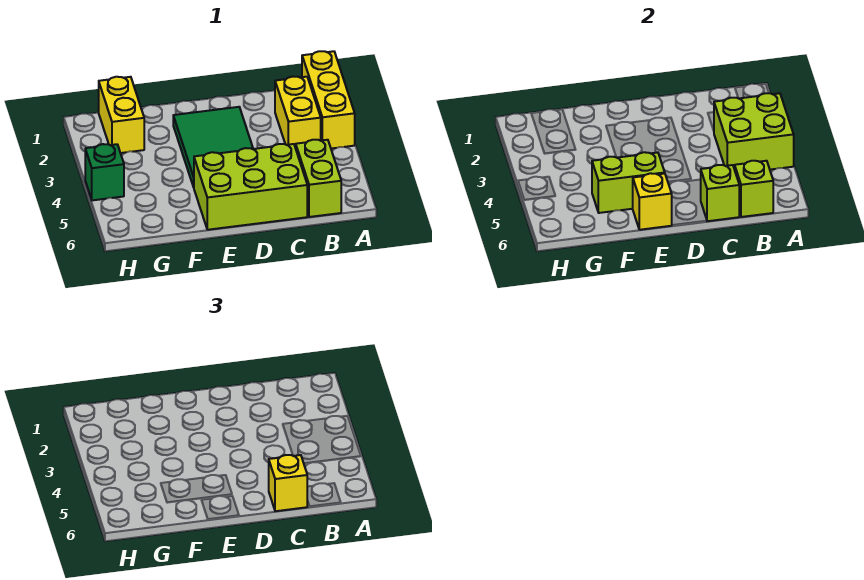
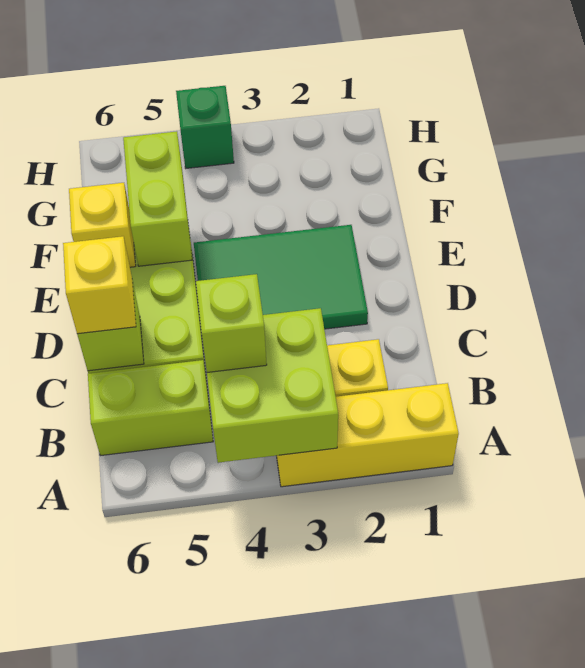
lime 1x1 brick [735,161,773,217] -> lime 1x1 brick moved to [196,274,267,372]
yellow 1x2 brick [99,77,144,153] -> none

